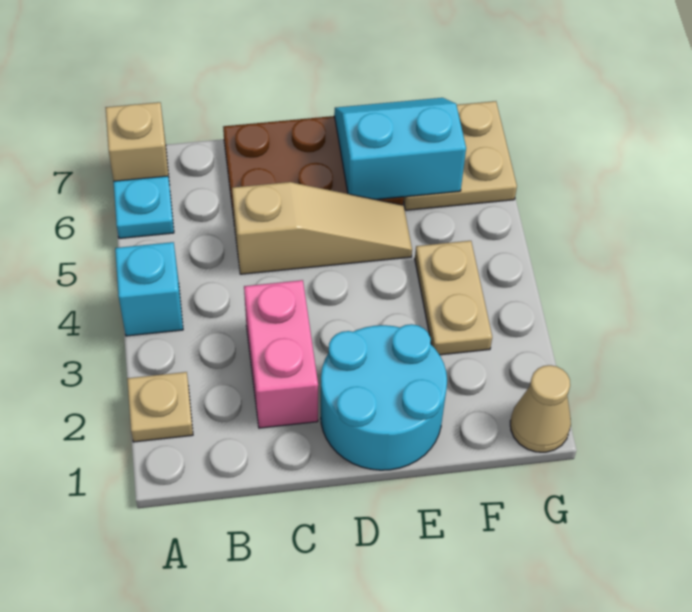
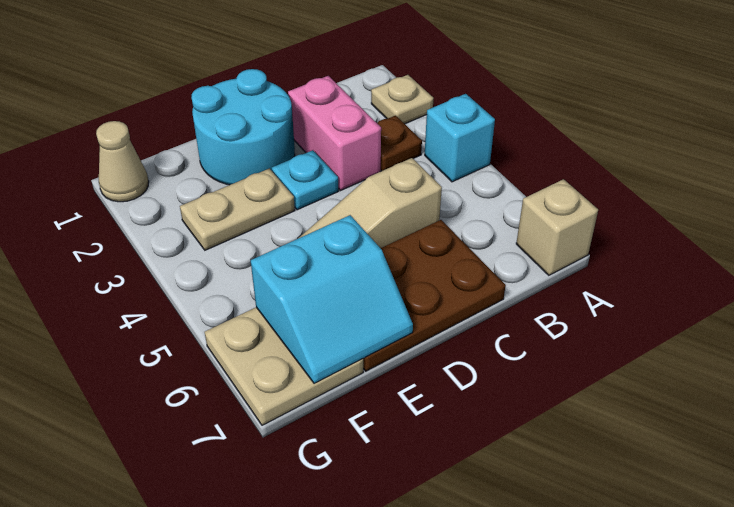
cyan 1x1 plate [113,176,174,238] -> cyan 1x1 plate moved to [272,150,338,210]
none -> brown 1x1 plate [377,116,422,171]
tan 1x2 plate [415,241,492,355] -> tan 1x2 plate turned to [180,168,295,250]

